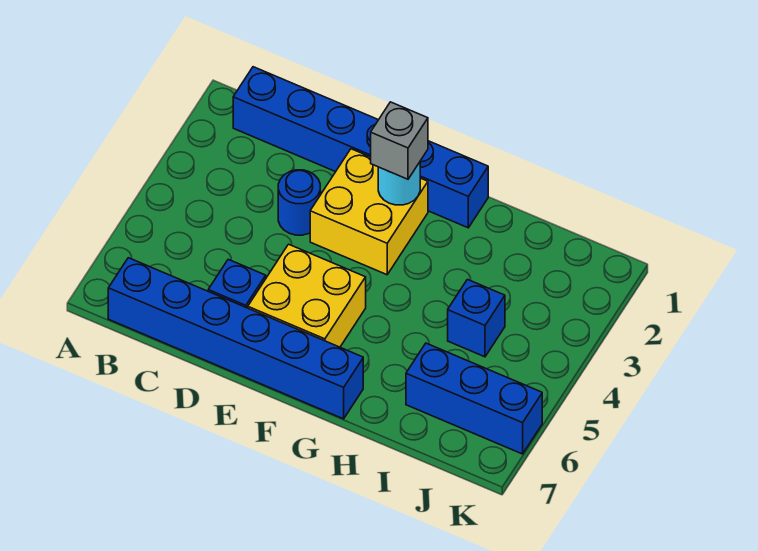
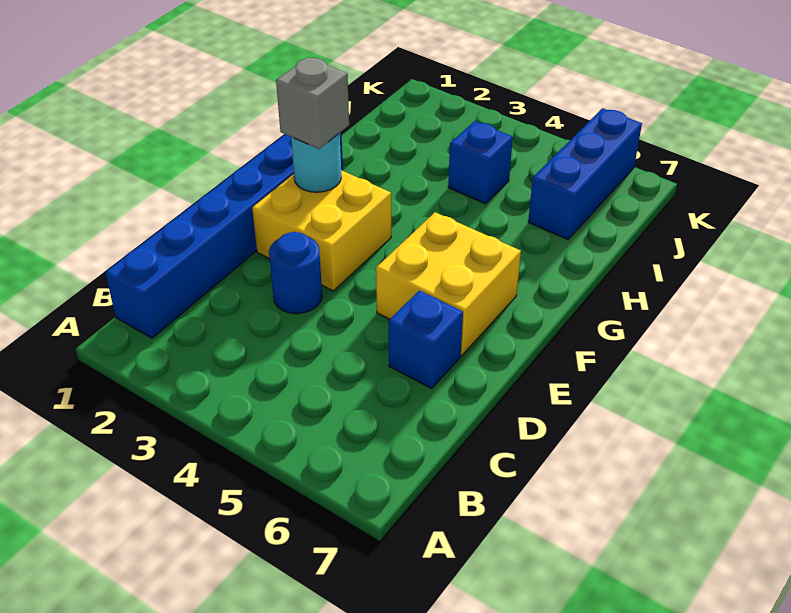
blue 1x6 brick [108,258,363,419] -> none

